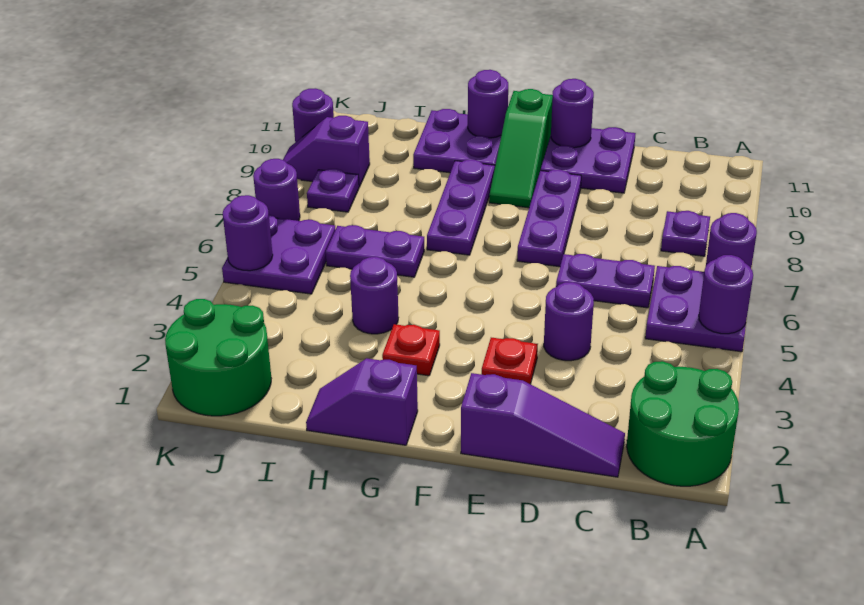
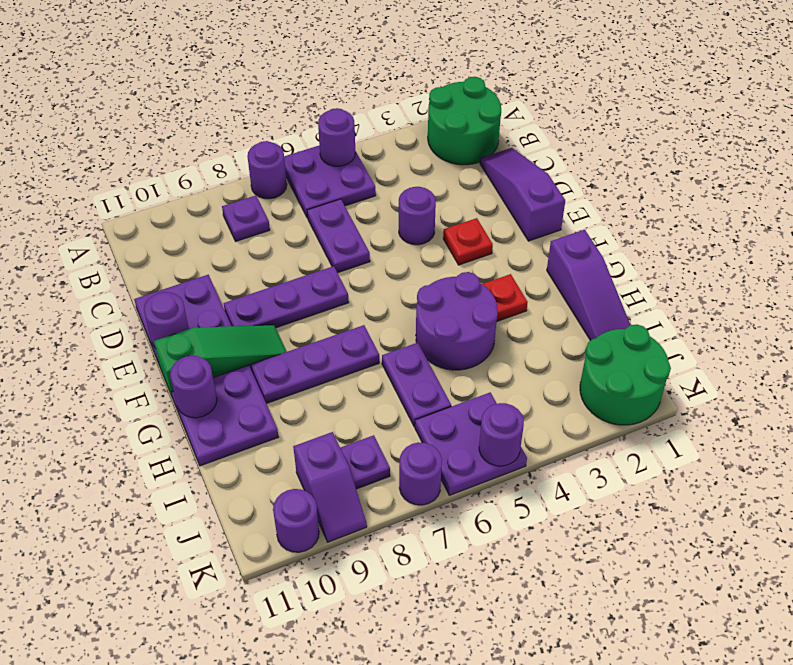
purple 1x2 slope [306,358,418,445] -> purple 1x3 slope [547,230,630,341]
purple 1x1 round brick [350,257,398,334] -> purple 2x2 round brick [416,272,498,370]

